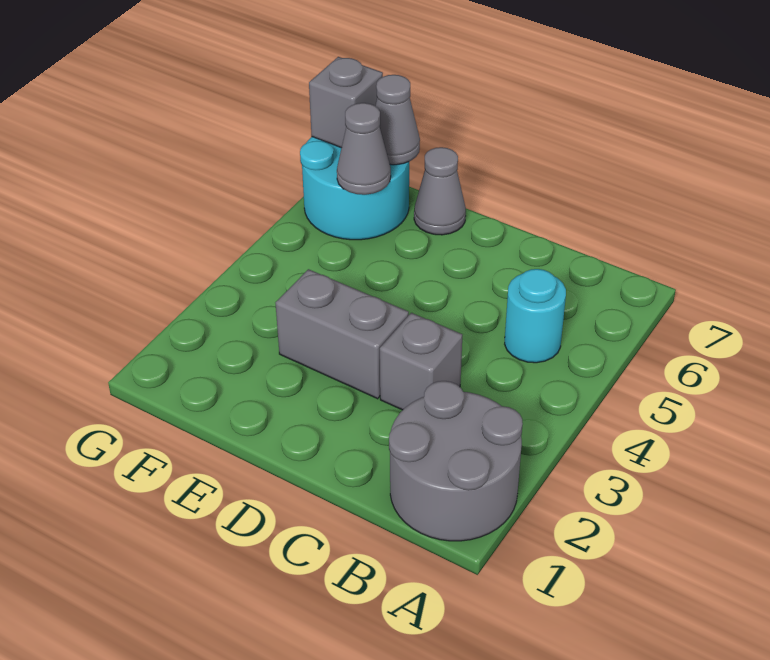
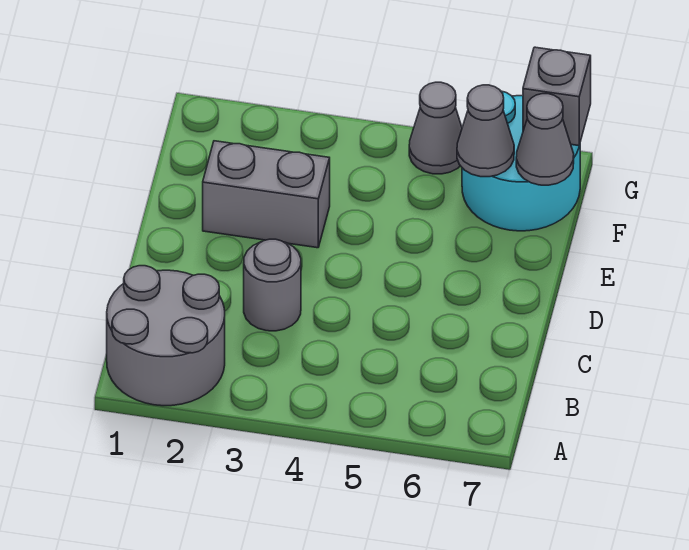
cyan 1x1 round brick [505,269,566,363] -> none
grey 1x1 brick [380,313,462,410] -> grey 1x1 round brick [244,239,301,331]
grey 1x2 brick [276,269,409,399] -> grey 1x2 brick turned to [203,141,330,248]
grey 1x1 cone [414,147,466,235] -> grey 1x1 cone moved to [409,82,462,174]

